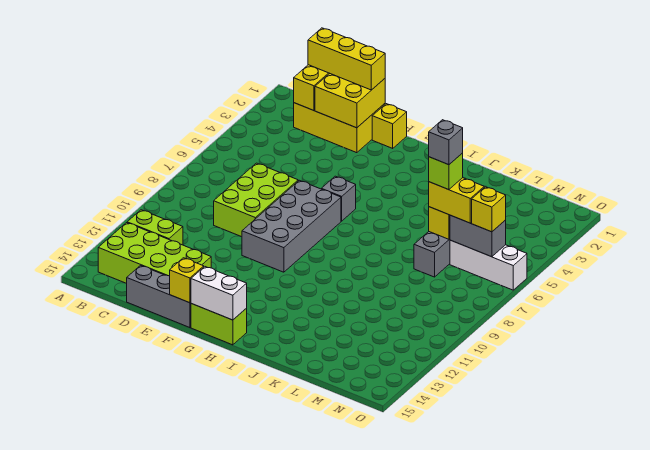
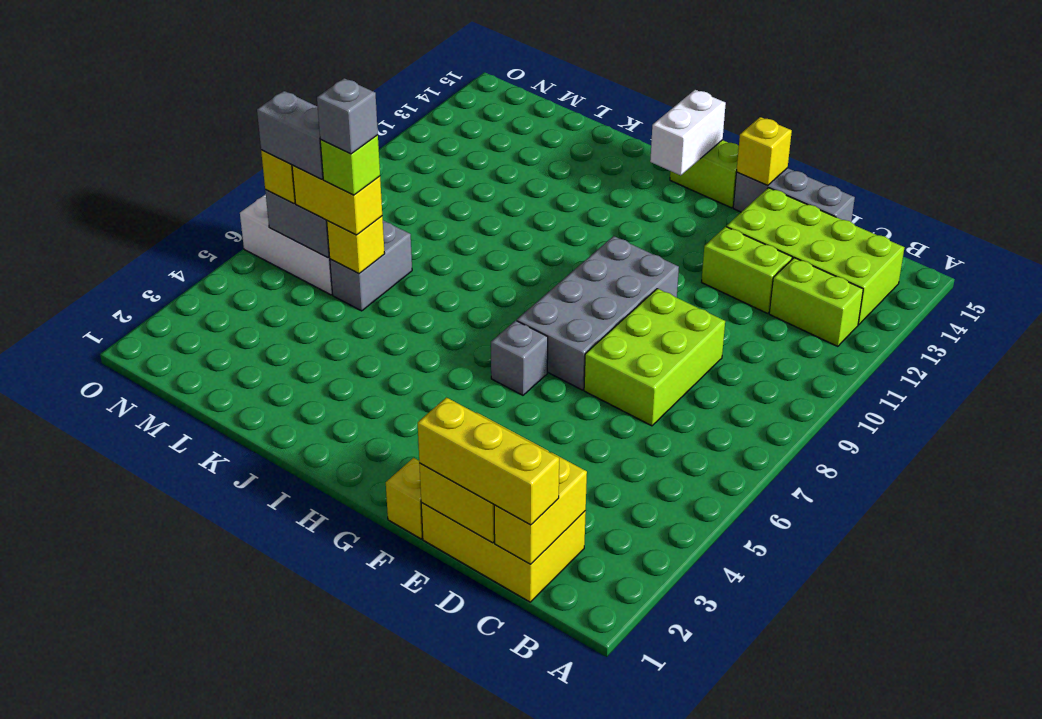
none -> lime 1x2 brick [702,227,792,313]
white 1x2 brick [191,267,247,320] -> white 1x2 brick turned to [650,90,726,175]
none -> grey 1x2 brick [257,91,323,179]

